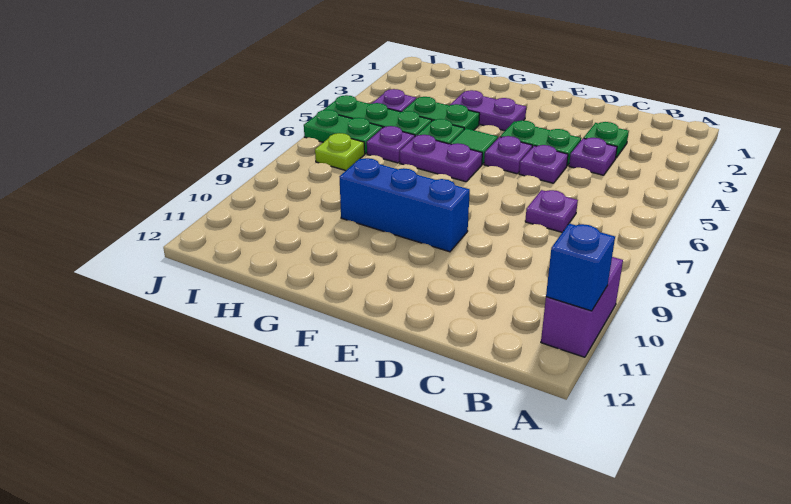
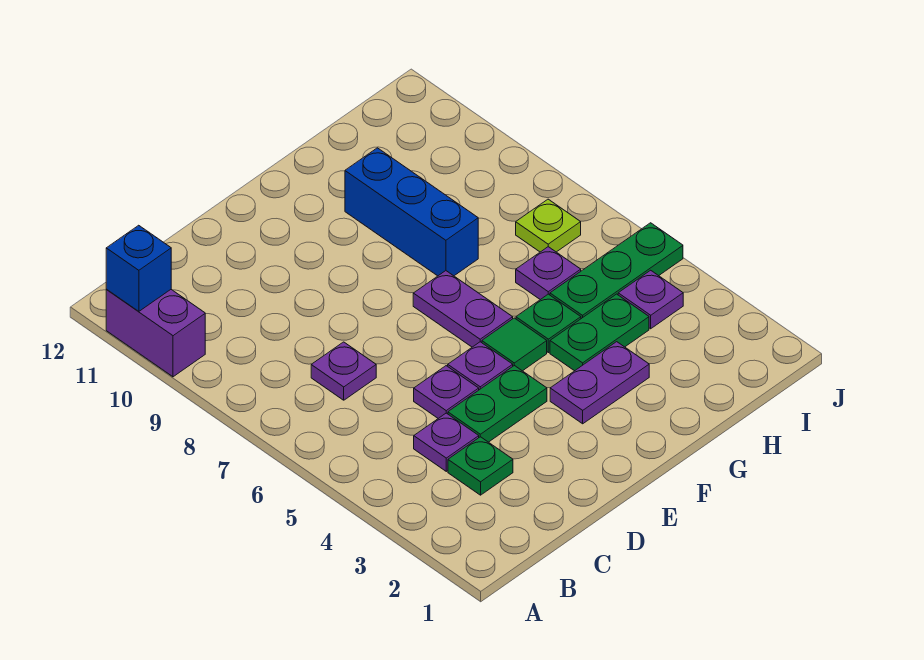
blue 1x3 brick [339,158,470,252] -> blue 1x3 brick turned to [345,148,478,276]
purple 1x2 plate [400,135,482,182] -> purple 1x2 plate turned to [413,271,513,347]
green 1x2 plate [304,110,383,154] -> none

